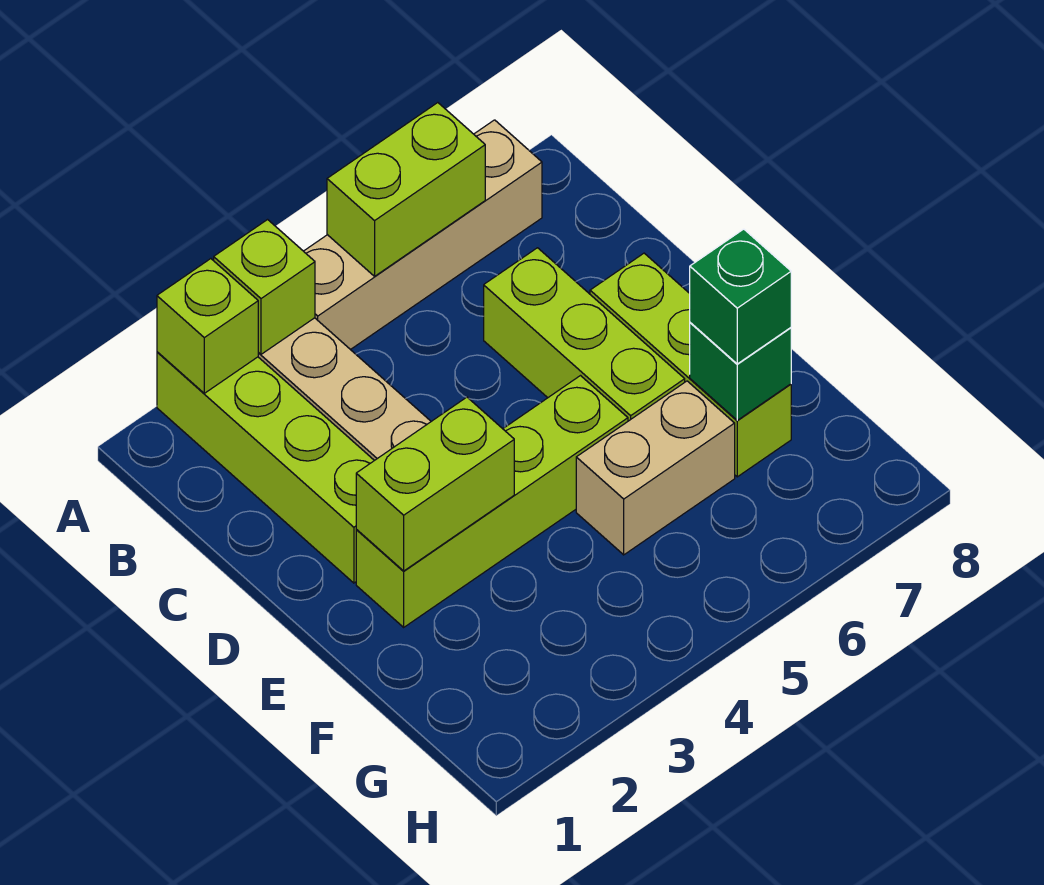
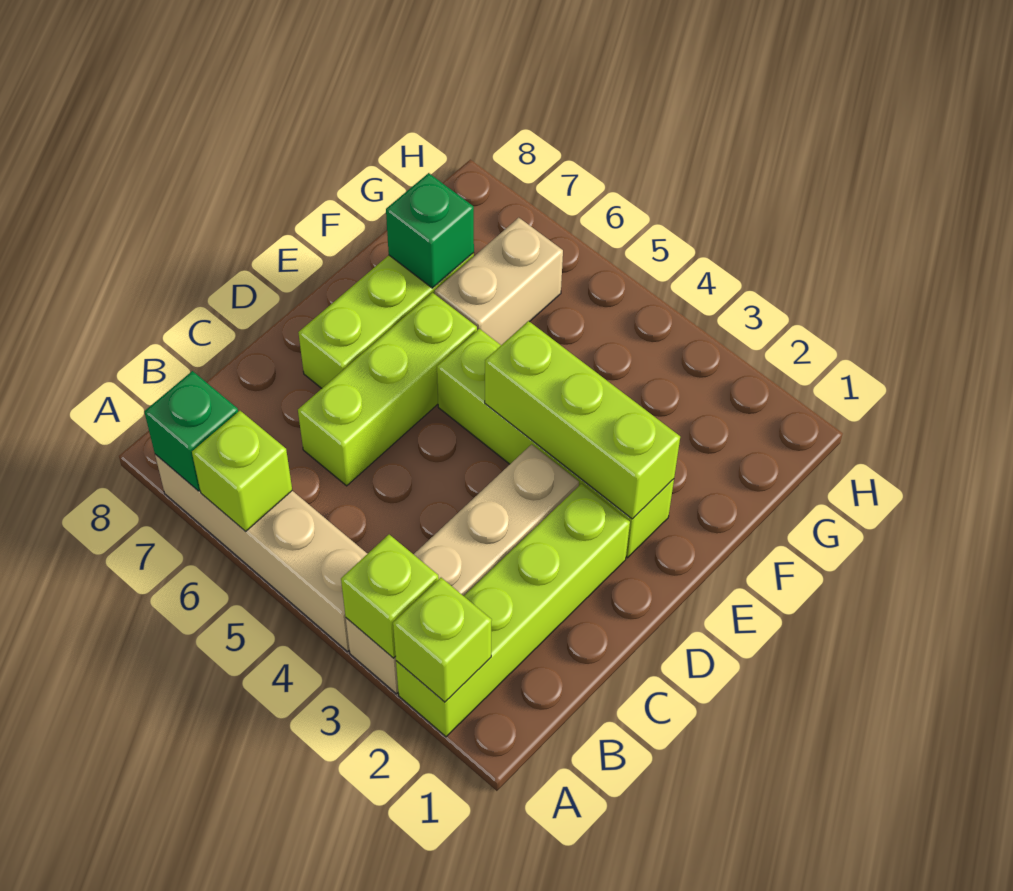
lime 1x2 brick [327,103,485,276] -> lime 1x1 brick [192,411,292,531]
lime 1x2 brick [356,397,514,571] -> lime 1x3 brick [485,321,680,519]
tan 1x2 brick [576,381,735,555] -> tan 1x2 brick turned to [435,218,563,345]
green 1x1 brick [690,229,791,364] -> green 1x1 brick moved to [144,371,238,491]

